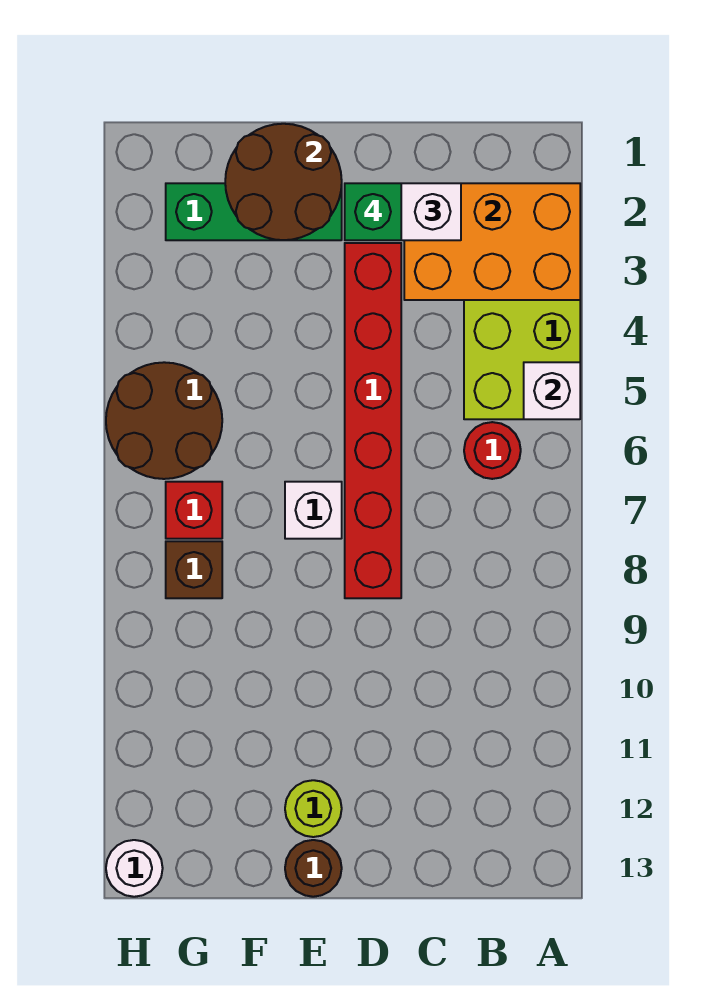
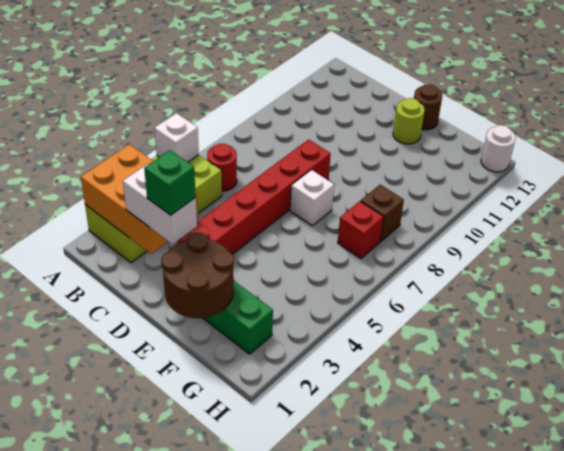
brown 2x2 round brick [106,362,222,479] -> none

